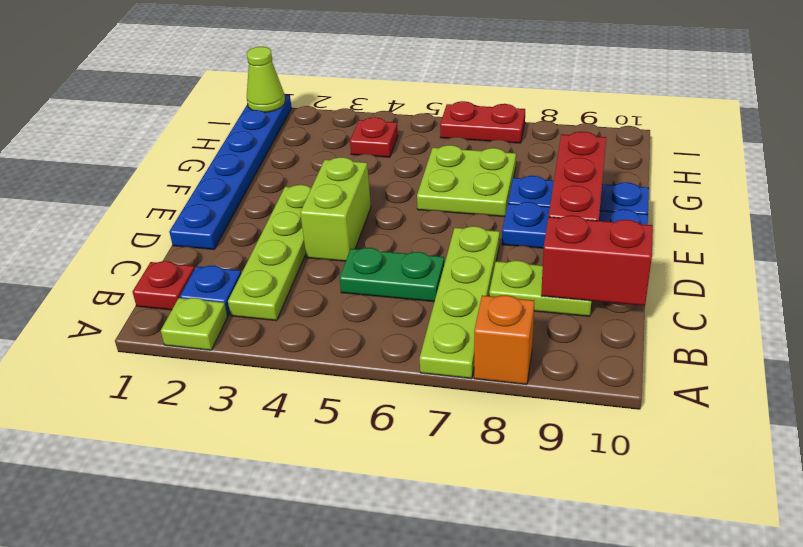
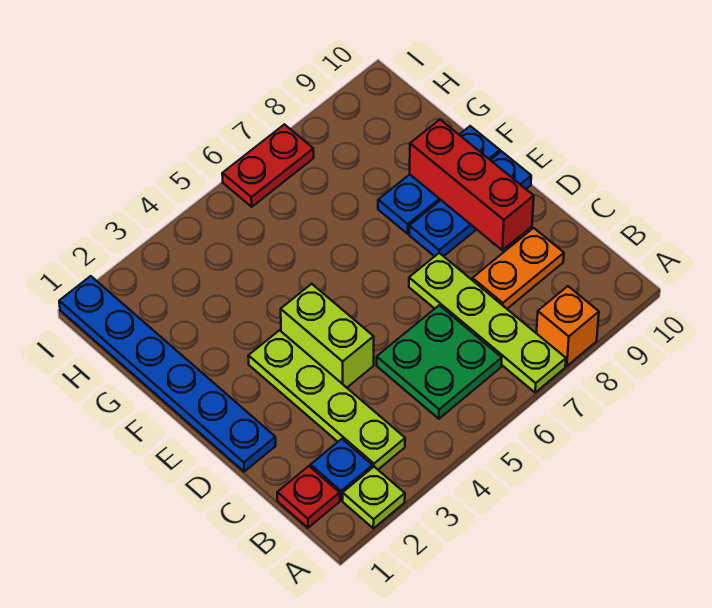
green 1x2 plate [339,248,444,302] -> green 2x2 plate [377,305,502,419]
lime 1x2 plate [489,261,591,316] -> orange 1x2 plate [472,228,564,309]
red 1x2 brick [541,215,653,306] -> none
lime 2x2 plate [417,145,516,217] -> none
red 1x1 plate [350,117,398,157] -> none
lime 1x1 cone [247,47,285,112] -> none

